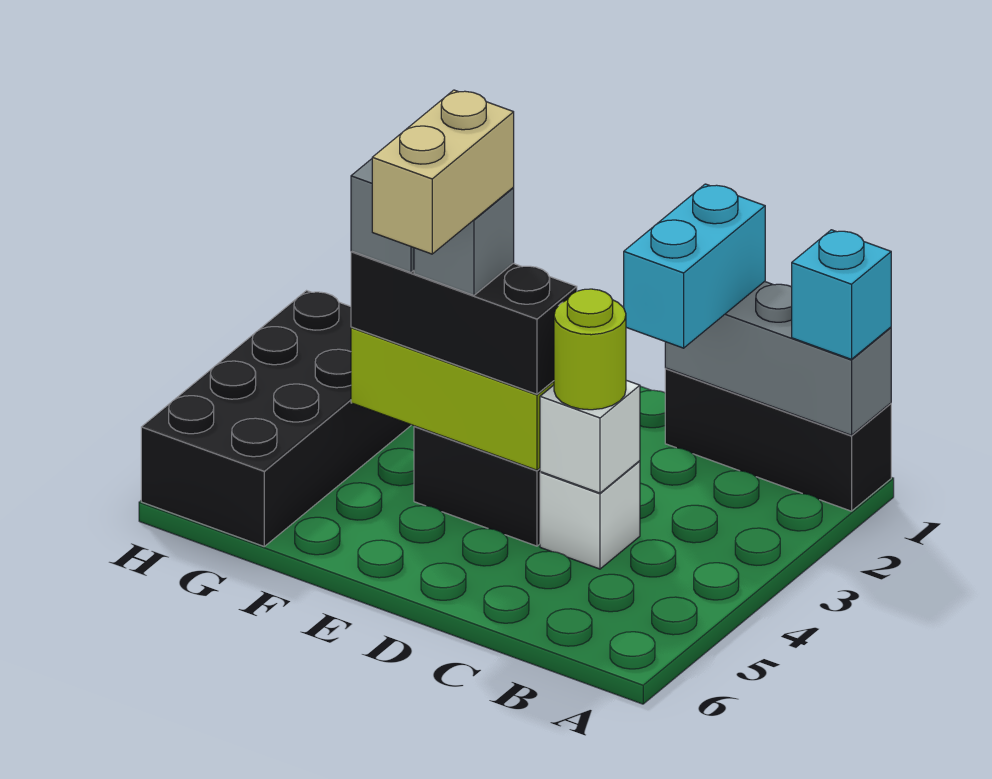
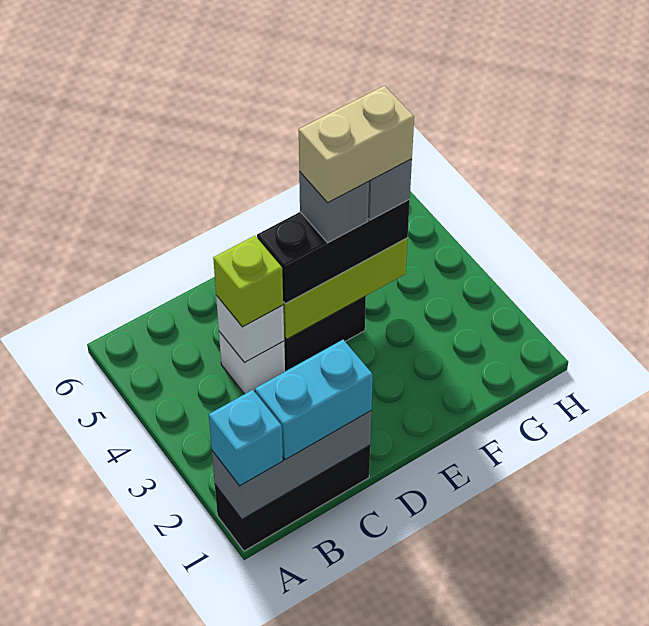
cyan 1x2 brick [624,184,765,348] -> cyan 1x2 brick turned to [255,340,373,460]
lime 1x1 round brick [554,289,626,410] -> lime 1x1 brick [213,236,283,327]
tan 1x2 brick [372,90,514,254] -> tan 1x2 brick turned to [299,86,414,203]
black 2x4 brick [141,291,411,546] -> none

